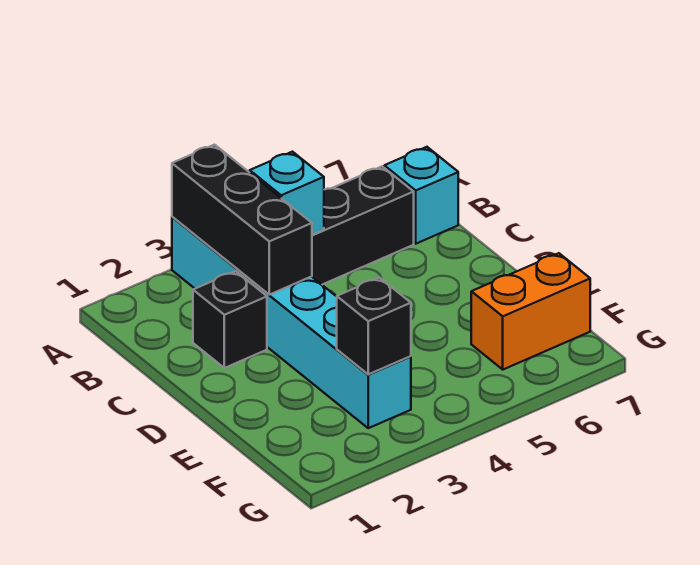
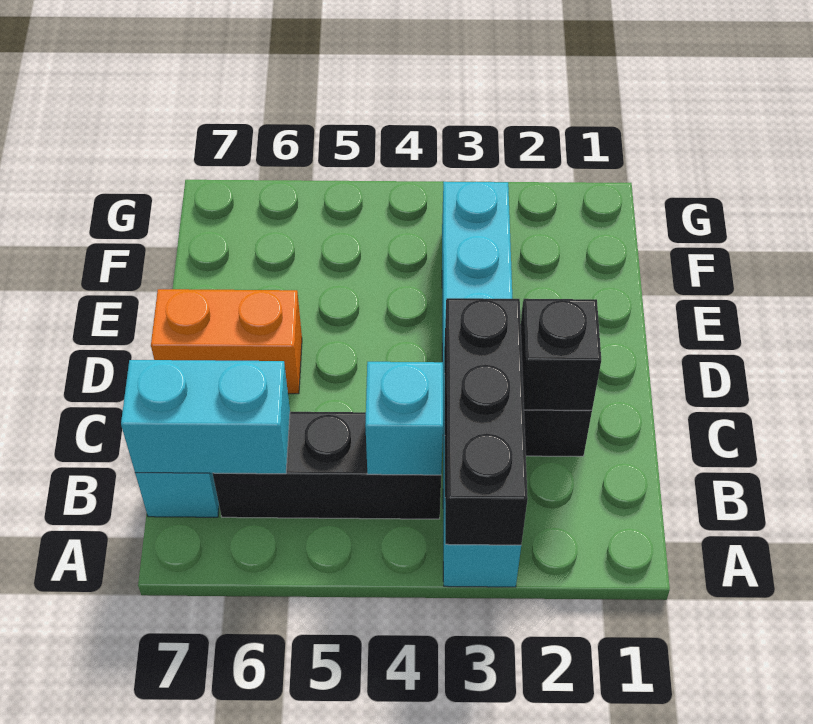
none -> cyan 1x2 brick [121,360,290,474]
black 1x1 brick [337,278,411,374] -> black 1x1 brick moved to [521,299,601,410]
orange 1x2 brick [471,253,590,370] -> orange 1x2 brick moved to [151,289,302,394]

